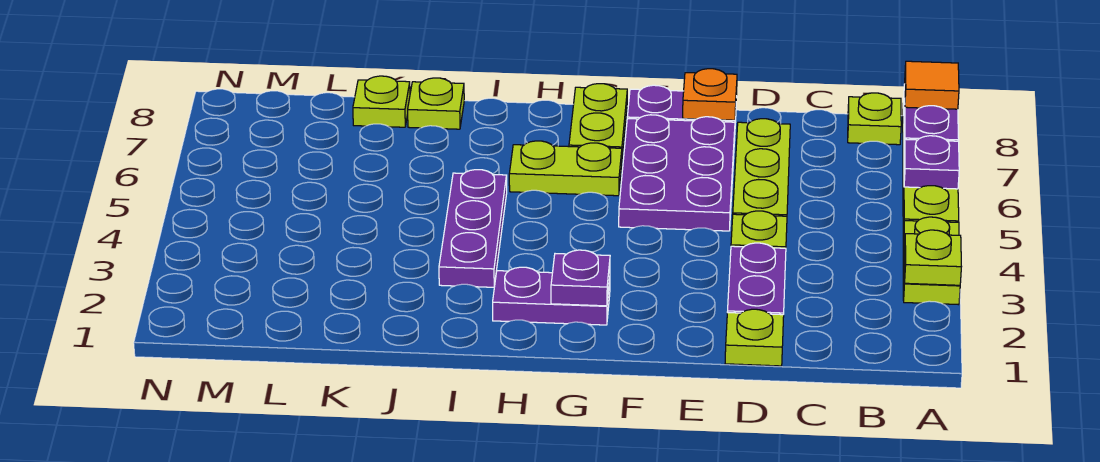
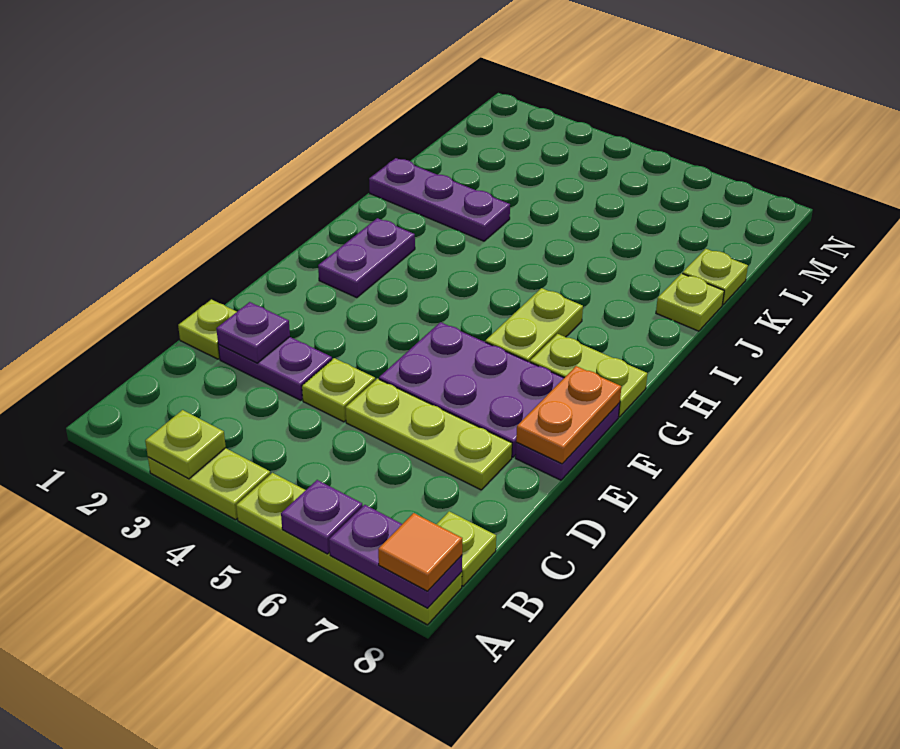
orange 1x1 plate [683,69,737,120] -> orange 1x2 plate [516,366,621,464]
purple 1x1 plate [551,250,610,306] -> purple 1x1 plate moved to [216,302,290,363]
purple 1x3 plate [439,170,507,287] -> purple 1x3 plate moved to [369,158,510,241]

